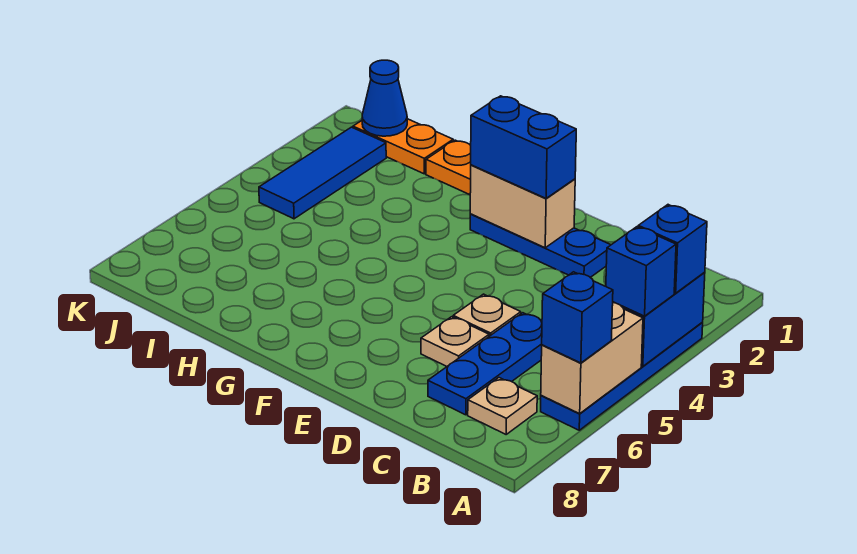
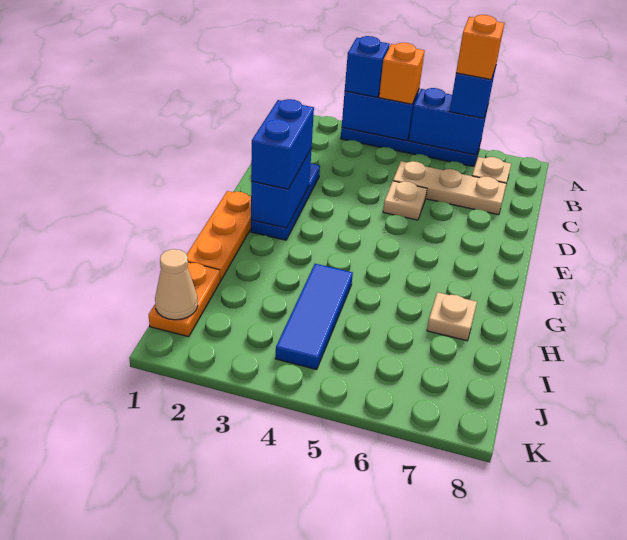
blue 1x1 brick [606,227,676,316] -> orange 1x1 brick [379,43,425,104]
tan 1x2 brick [541,303,643,414] -> blue 1x2 brick [409,88,488,155]
none -> orange 1x1 brick [456,15,504,79]
blue 1x3 plate [428,313,542,415] -> tan 1x3 plate [393,161,506,215]
tan 1x1 plate [421,317,489,366] -> tan 1x1 plate moved to [427,292,477,341]
tan 1x2 brick [470,165,575,248] -> blue 1x2 brick [251,148,312,228]
blue 1x1 cone [362,60,407,136] -> tan 1x1 cone [155,249,198,320]
blue 1x3 tile [259,127,386,219] -> blue 1x3 tile turned to [275,264,353,370]

